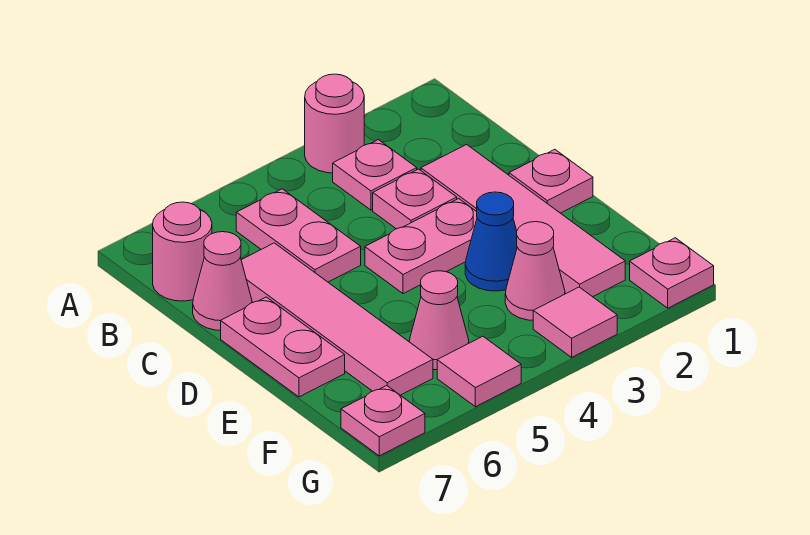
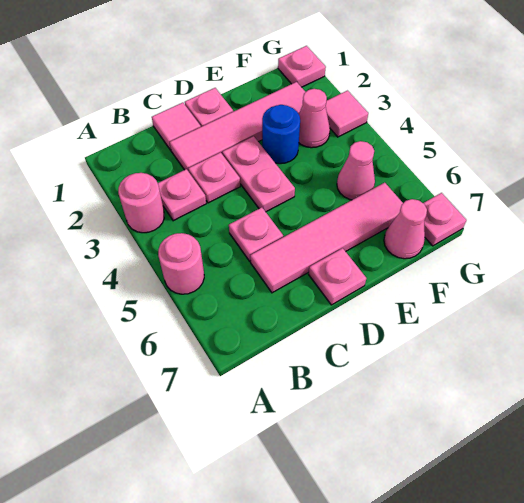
pink 1x2 plate [236,189,361,282] -> pink 1x1 plate [229,207,283,261]
pink 1x1 round brick [153,202,212,301] -> pink 1x1 round brick moved to [158,233,204,294]
pink 1x1 cone [193,232,252,330] -> pink 1x1 cone moved to [384,199,427,259]
pink 1x2 plate [221,297,345,397] -> pink 1x1 plate [309,248,367,305]
blue 1x1 cone [465,192,517,291] -> blue 1x1 round brick [262,105,300,164]
pink 1x1 tile [437,336,521,407] -> pink 1x1 tile moved to [152,103,201,150]

